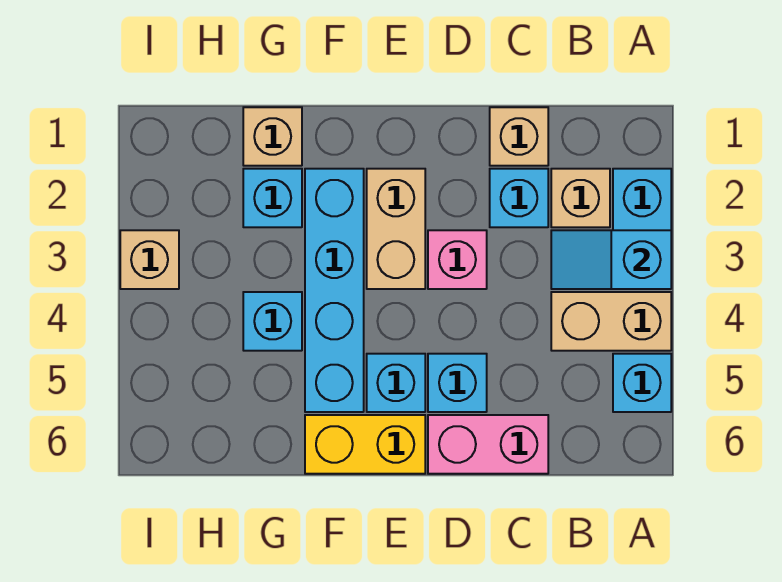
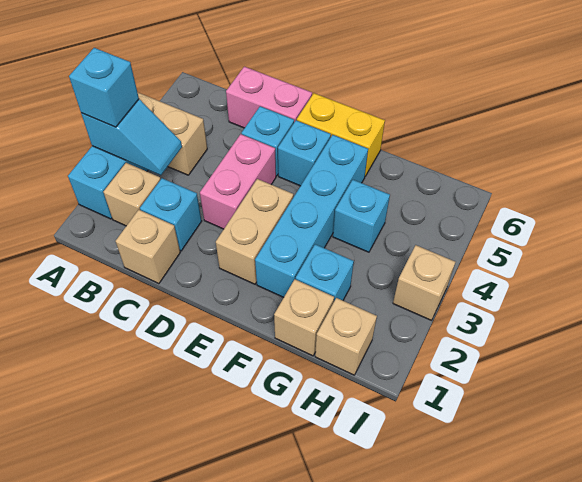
cyan 1x1 brick [613,354,671,412] -> cyan 1x1 brick moved to [69,48,139,127]
pink 1x1 brick [428,230,487,289] -> pink 1x2 brick [200,134,276,229]
none -> tan 1x1 brick [315,298,377,375]

